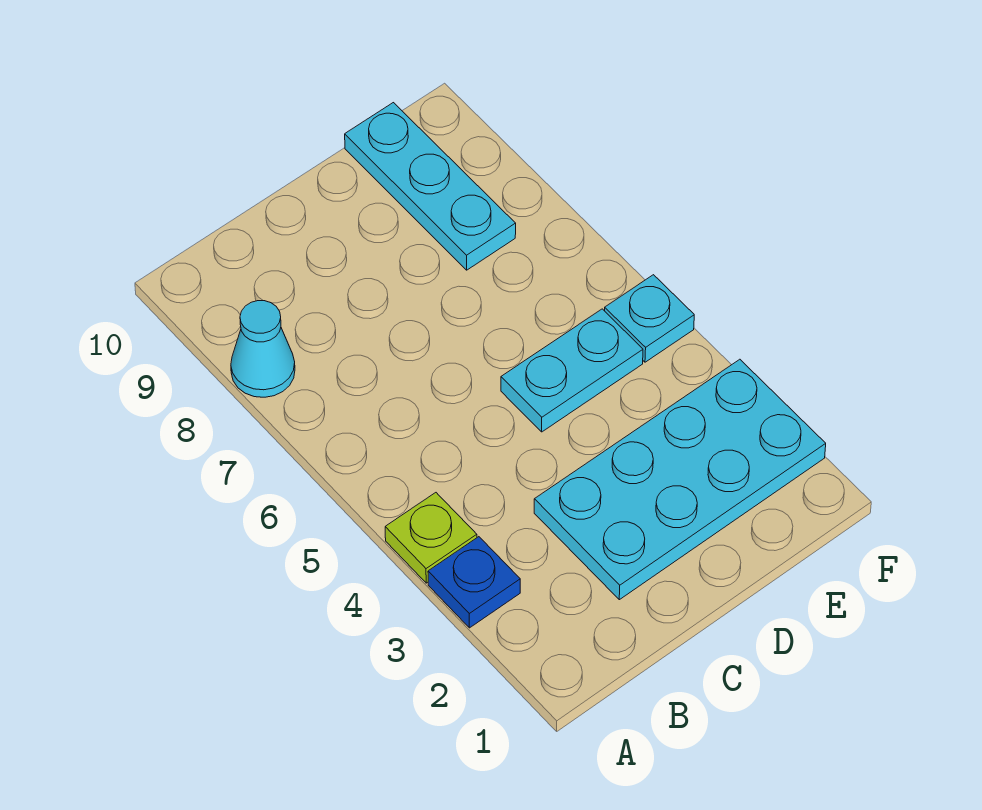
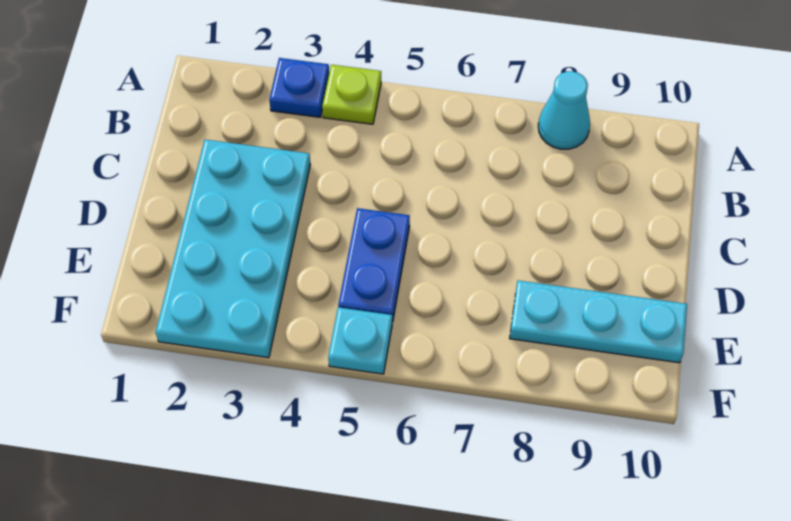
cyan 1x2 plate [501,309,643,432] -> blue 1x2 plate [338,208,410,322]

